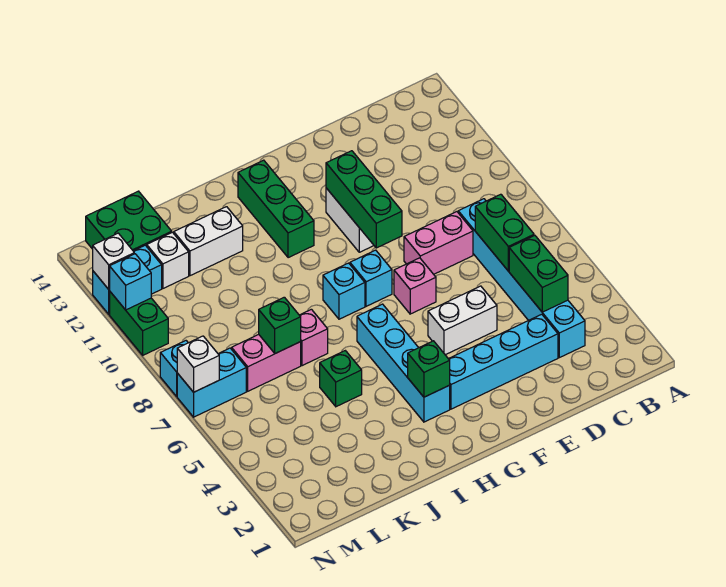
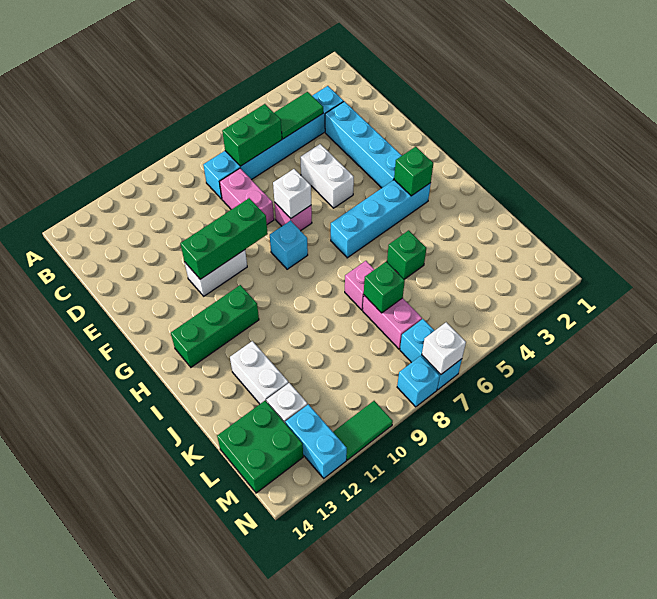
green 1x2 brick [509,235,568,312] -> green 1x2 tile [274,92,323,139]
cyan 1x1 brick [323,263,365,319] -> none
green 1x2 brick [110,292,168,355] -> green 1x2 tile [333,401,393,460]
cyan 1x1 brick [110,254,151,310] -> none
white 1x1 brick [93,233,134,289] -> white 1x1 brick moved to [273,169,311,218]

